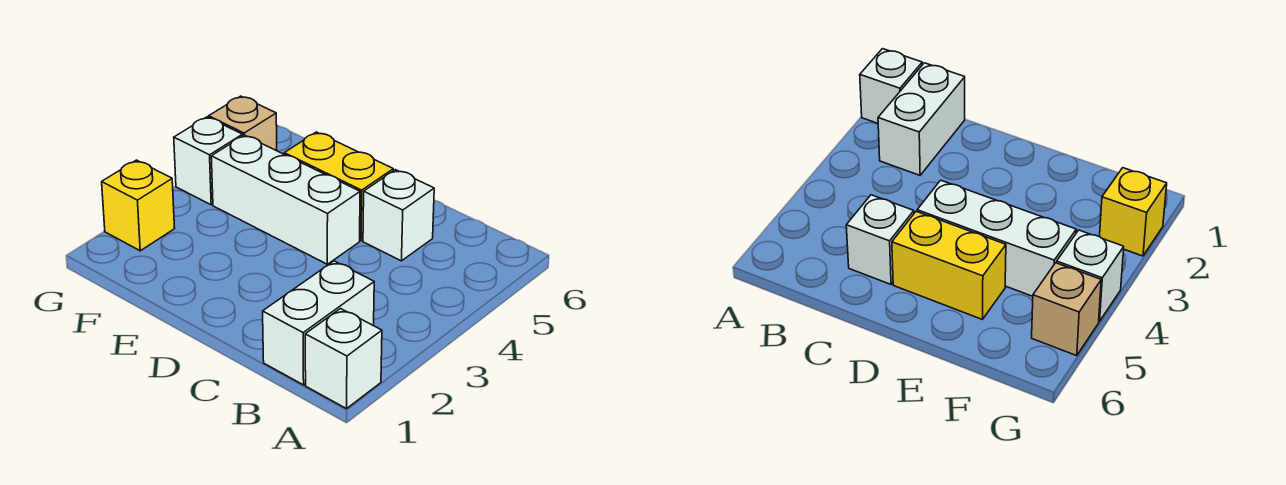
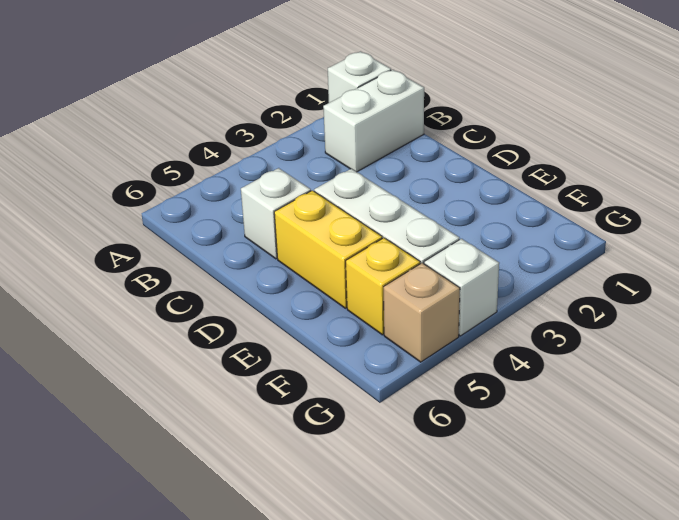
yellow 1x1 brick [102,160,175,251] -> yellow 1x1 brick moved to [346,238,420,335]

